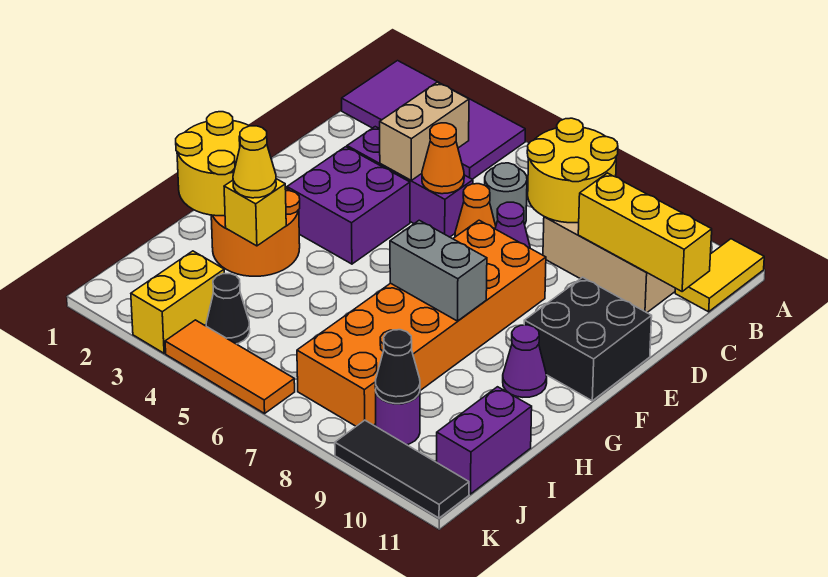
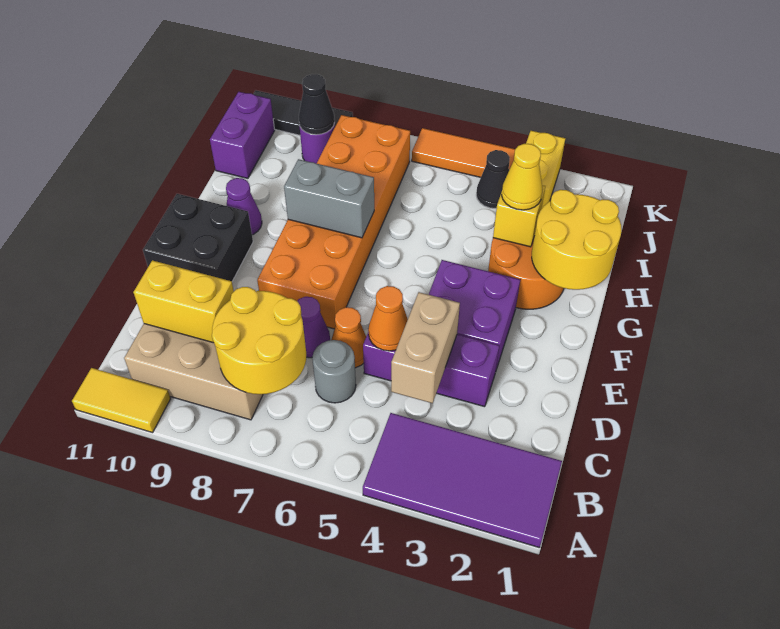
yellow 1x2 tile [675,239,764,312] -> yellow 1x2 tile turned to [72,368,171,433]
yellow 1x3 brick [578,173,712,291] -> yellow 1x2 brick [133,260,234,342]

